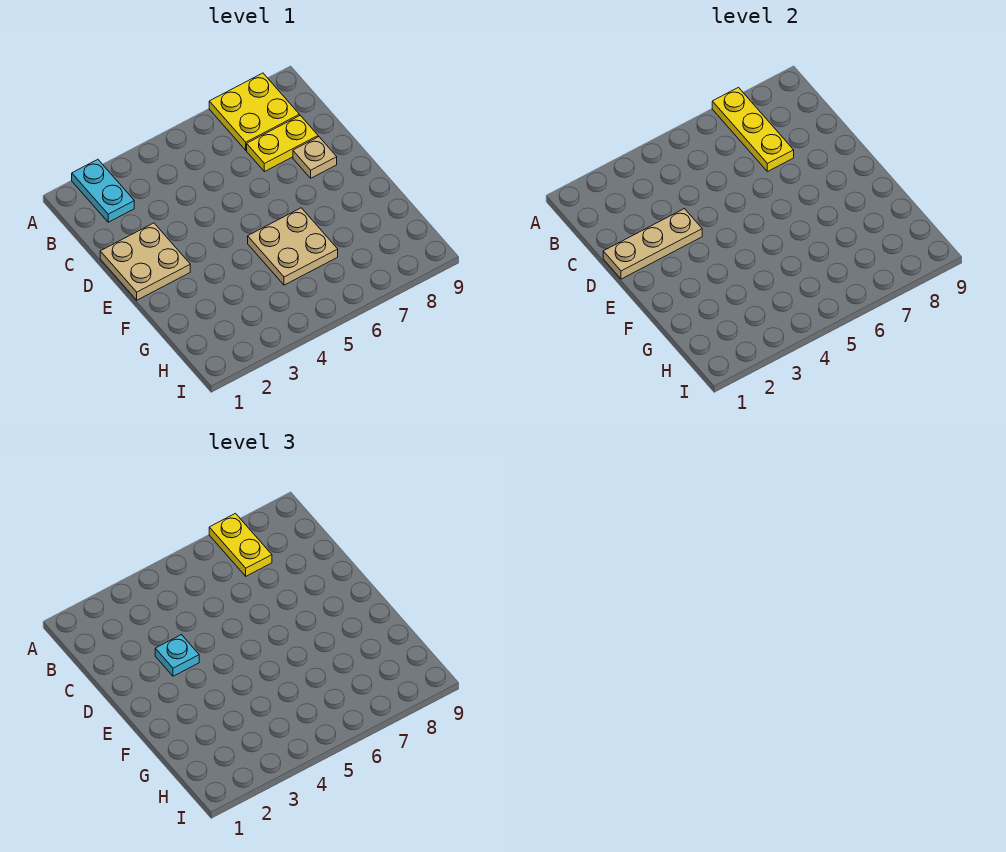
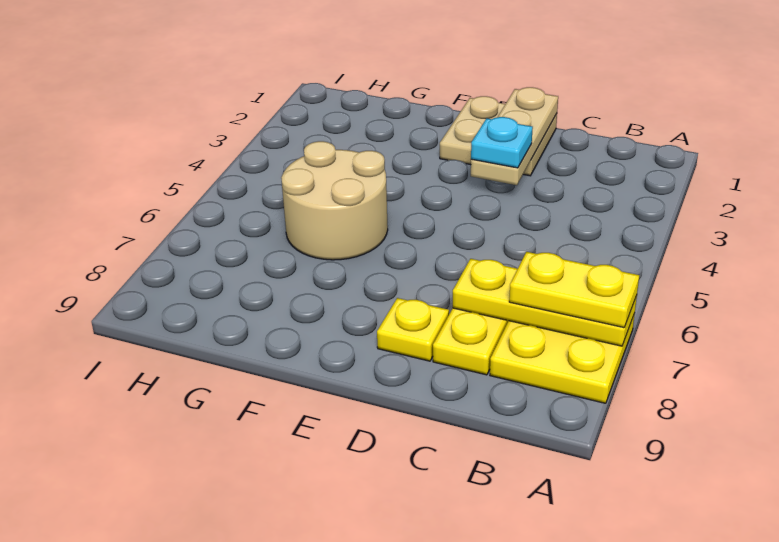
cyan 1x2 plate [72,159,134,222] -> none
tan 1x1 plate [293,137,337,178] -> yellow 1x1 plate [377,298,449,361]
tan 2x2 plate [248,208,338,285] -> tan 2x2 round brick [281,141,388,260]

